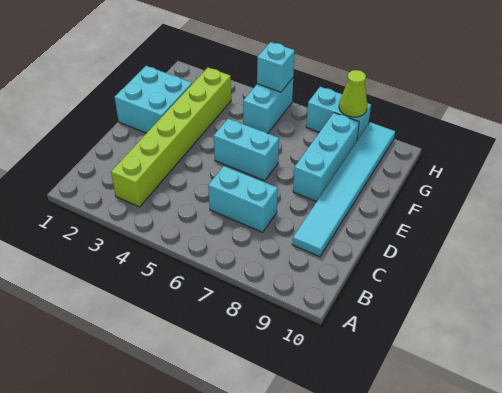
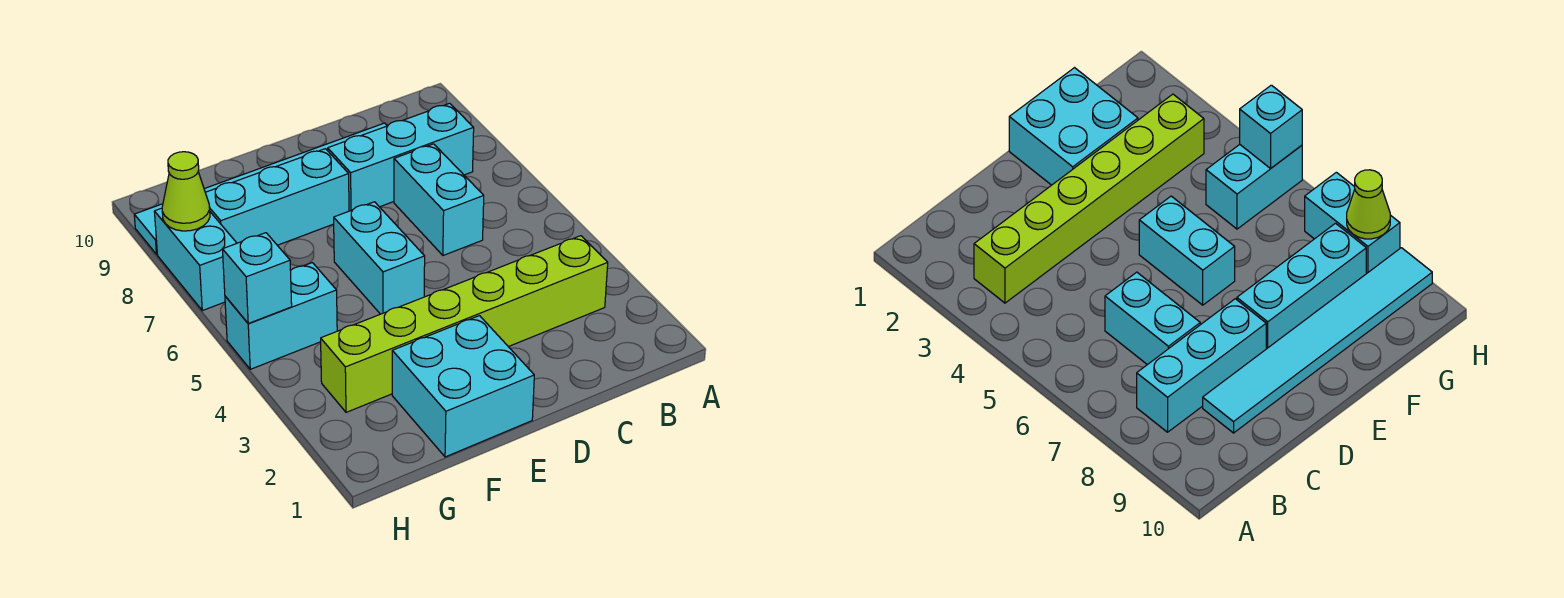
none -> cyan 1x3 brick [328,103,474,211]

